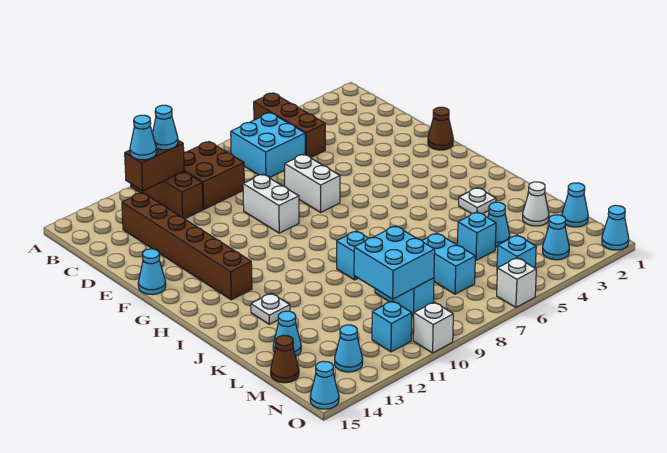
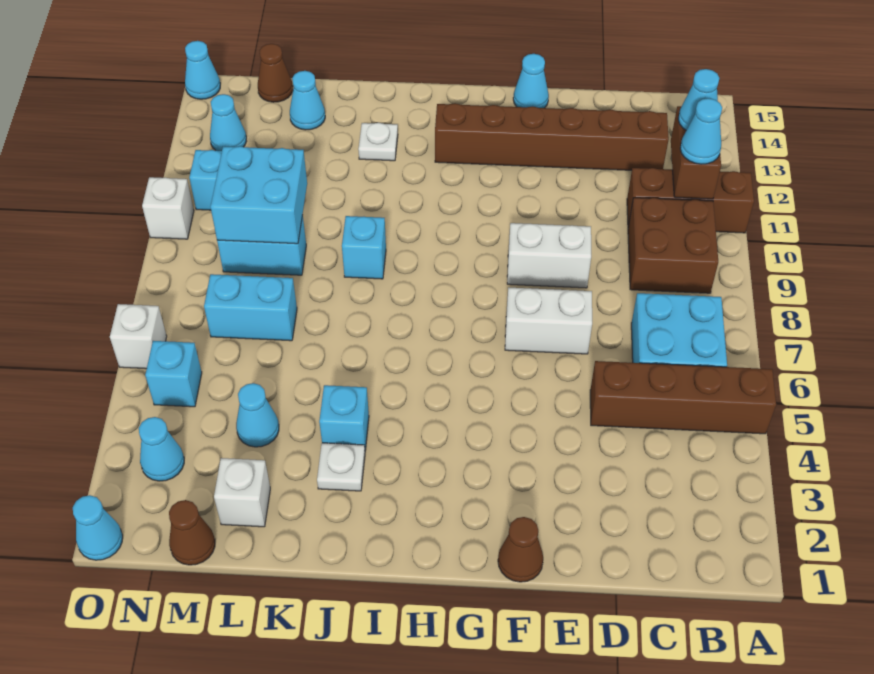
brown 1x3 brick [254,93,325,158] -> brown 1x4 brick [590,361,776,434]
white 1x1 cone [523,182,549,226] -> white 1x1 brick [214,458,270,527]
cyan 1x1 brick [457,212,496,261] -> cyan 1x1 brick moved to [319,385,369,450]
cyan 1x1 cone [562,183,588,227] -> brown 1x1 cone [169,500,215,565]

